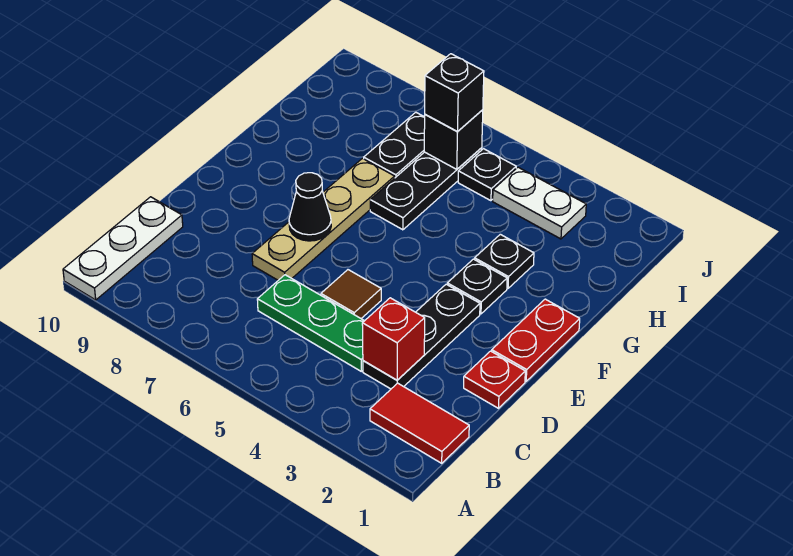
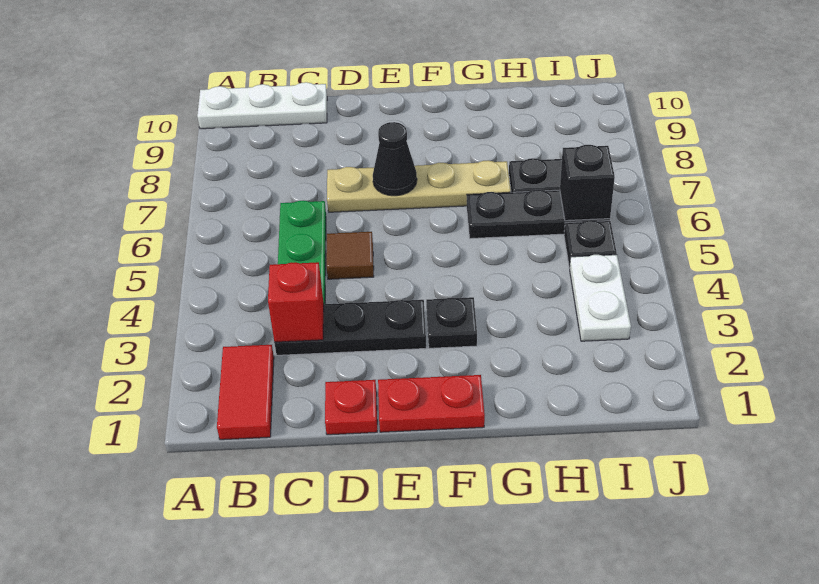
black 1x1 plate [475,234,534,288] -> none
black 1x1 brick [425,54,484,131] -> none

